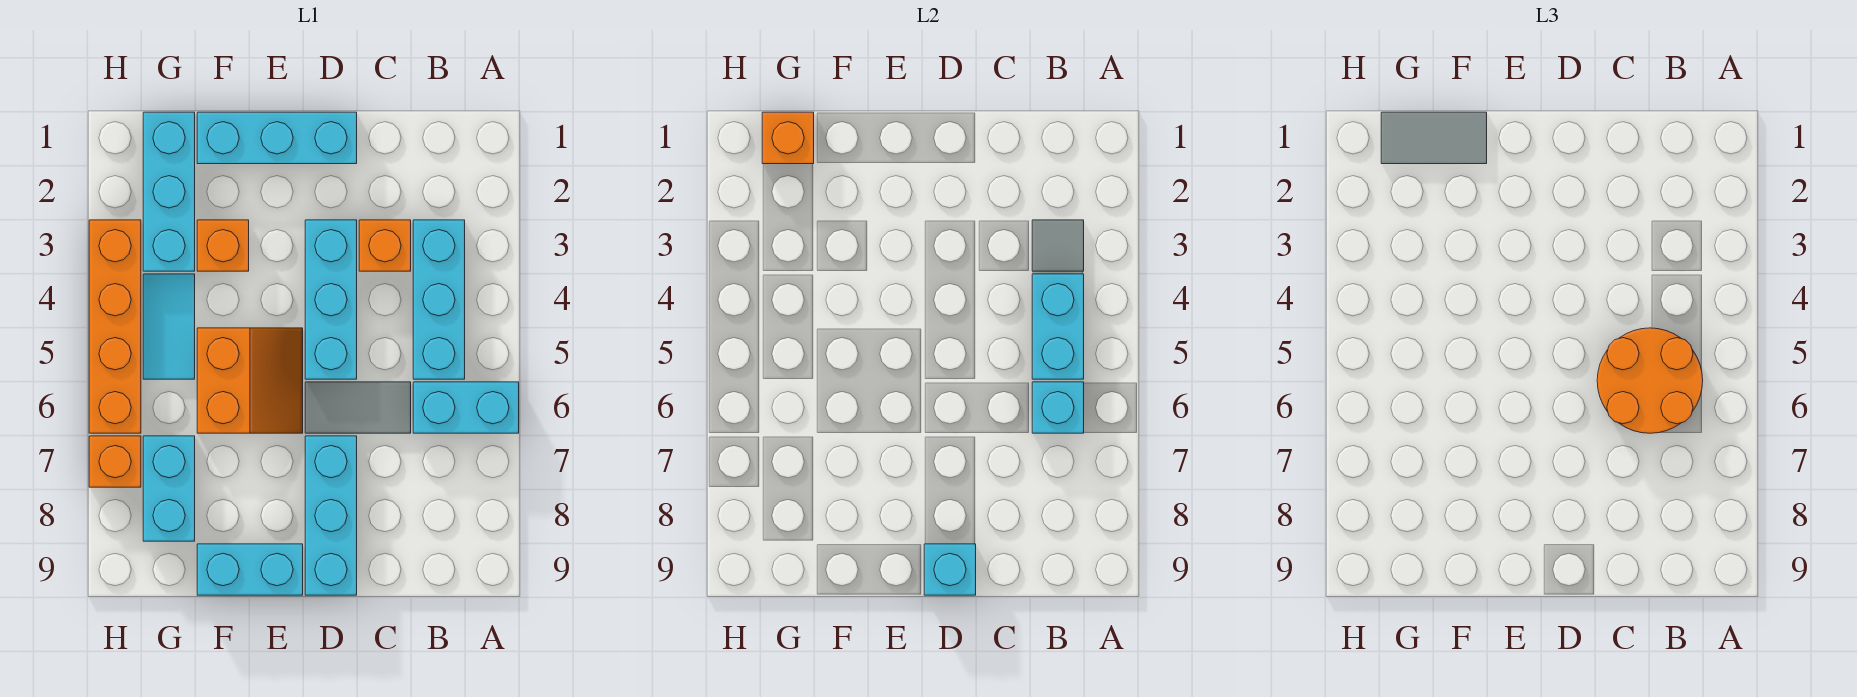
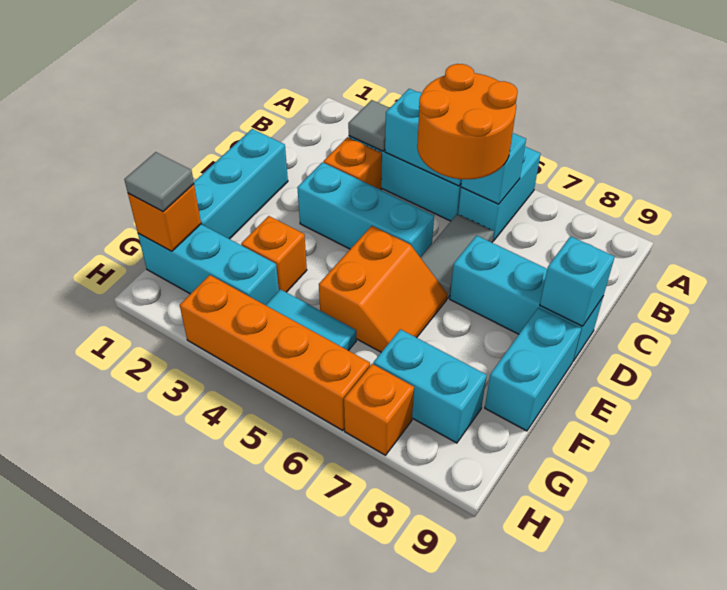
orange 2x2 slope [197,328,303,433] -> orange 2x2 slope turned to [319,226,447,352]
grey 1x2 tile [1381,112,1487,164] -> grey 1x1 tile [124,152,194,211]

